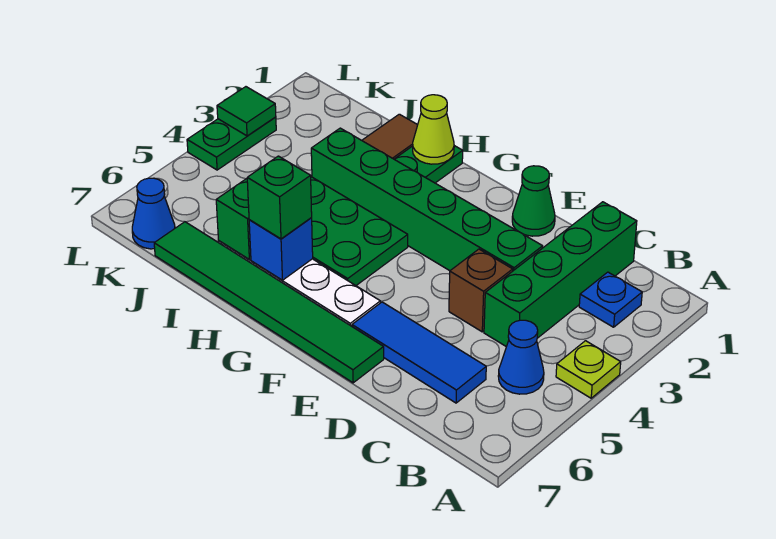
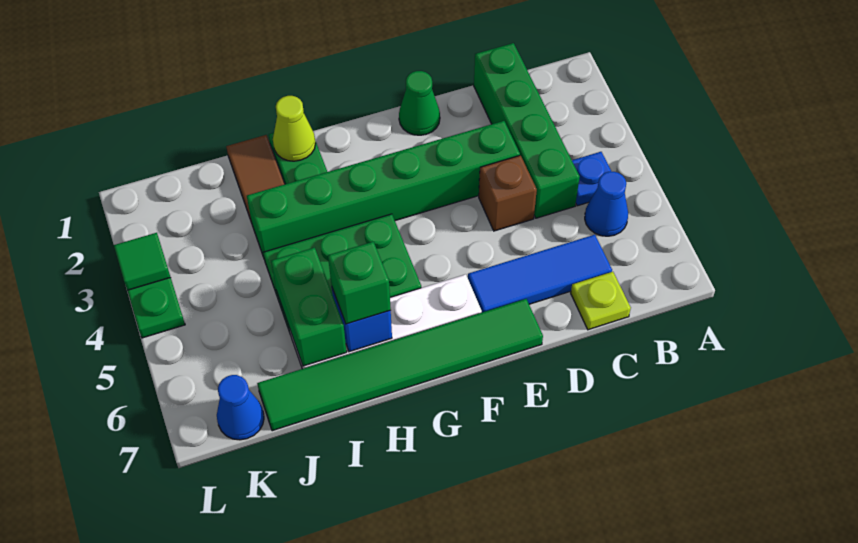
lime 1x1 plate [556,341,621,398] -> lime 1x1 plate moved to [571,272,631,330]
blue 1x1 plate [579,272,642,327] -> blue 1x1 plate moved to [572,152,612,206]

